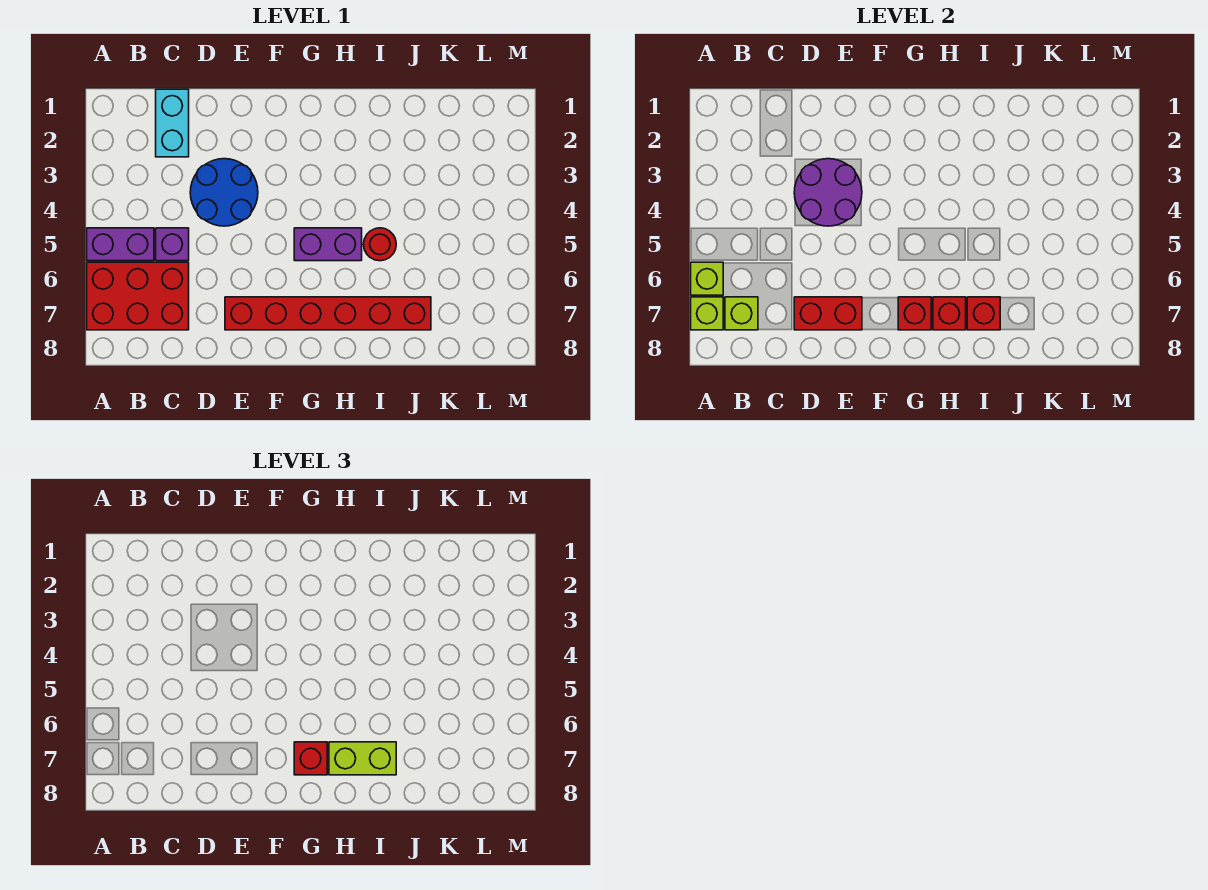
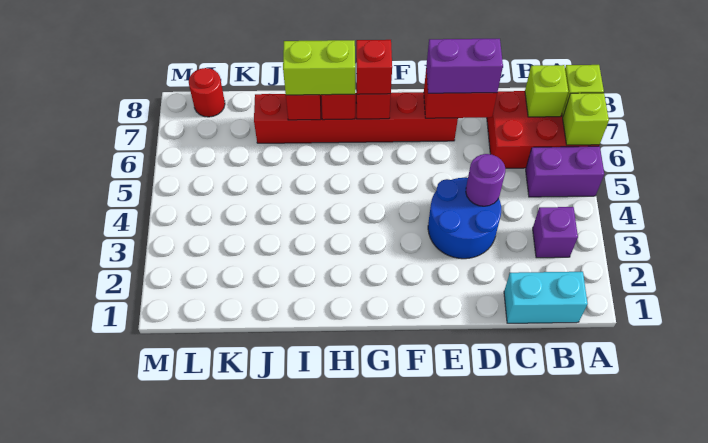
cyan 1x2 brick [156,89,189,157] -> cyan 1x2 brick turned to [504,272,588,323]
purple 1x1 brick [156,228,189,261] -> purple 1x1 brick moved to [533,207,578,258]
purple 2x2 round brick [794,159,862,226] -> purple 1x1 round brick [466,154,506,206]
purple 1x2 brick [294,228,362,261] -> purple 1x2 brick moved to [426,39,503,93]
red 1x1 round brick [364,228,396,261] -> red 1x1 round brick moved to [189,68,225,117]

